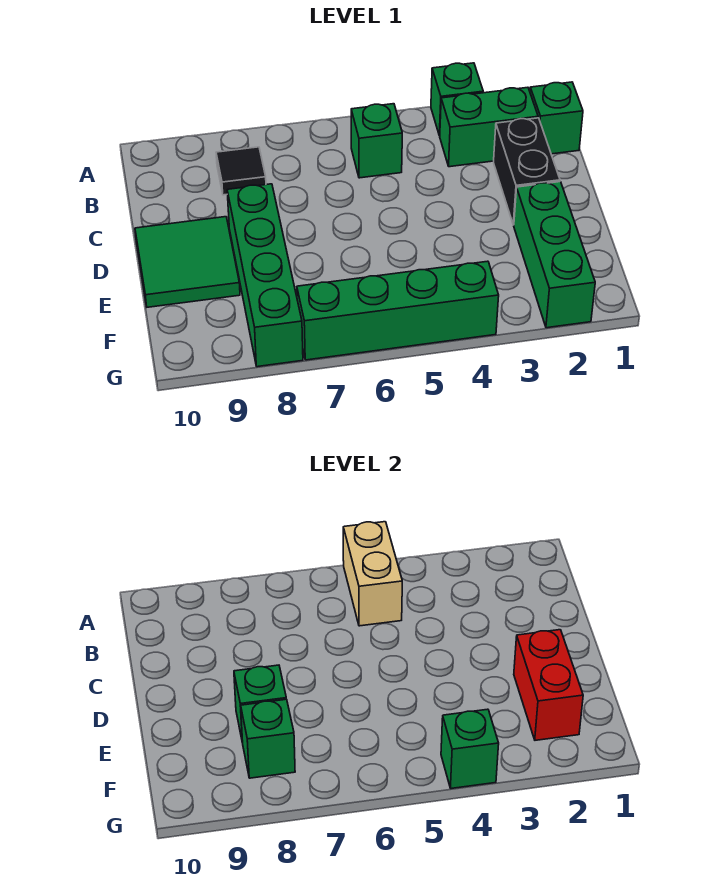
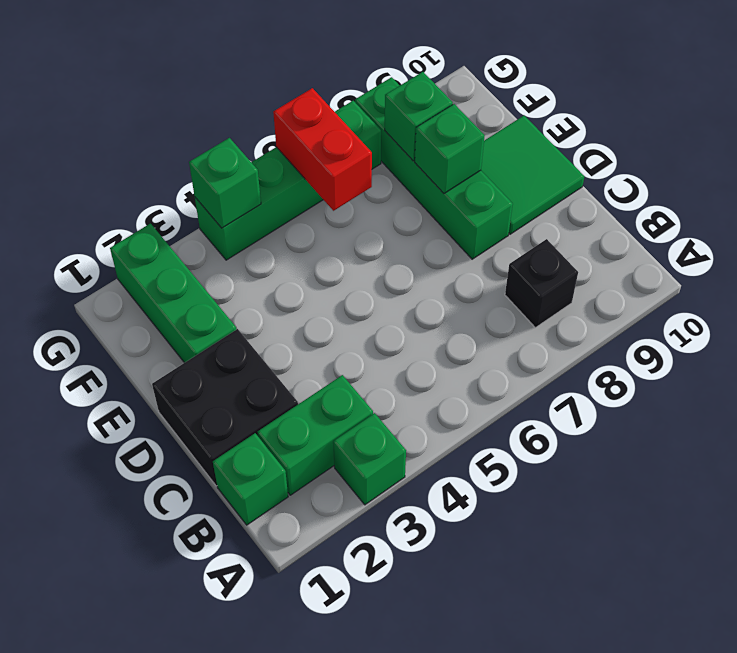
tan 1x2 brick [343,522,402,626] -> none
green 1x1 brick [351,104,402,178] -> none
black 1x1 tile [216,147,266,195] -> black 1x1 brick [505,239,578,328]
black 1x2 brick [494,118,560,225] -> black 2x2 brick [152,329,298,486]
red 1x2 brick [514,630,583,740] -> red 1x2 brick moved to [273,88,372,211]

